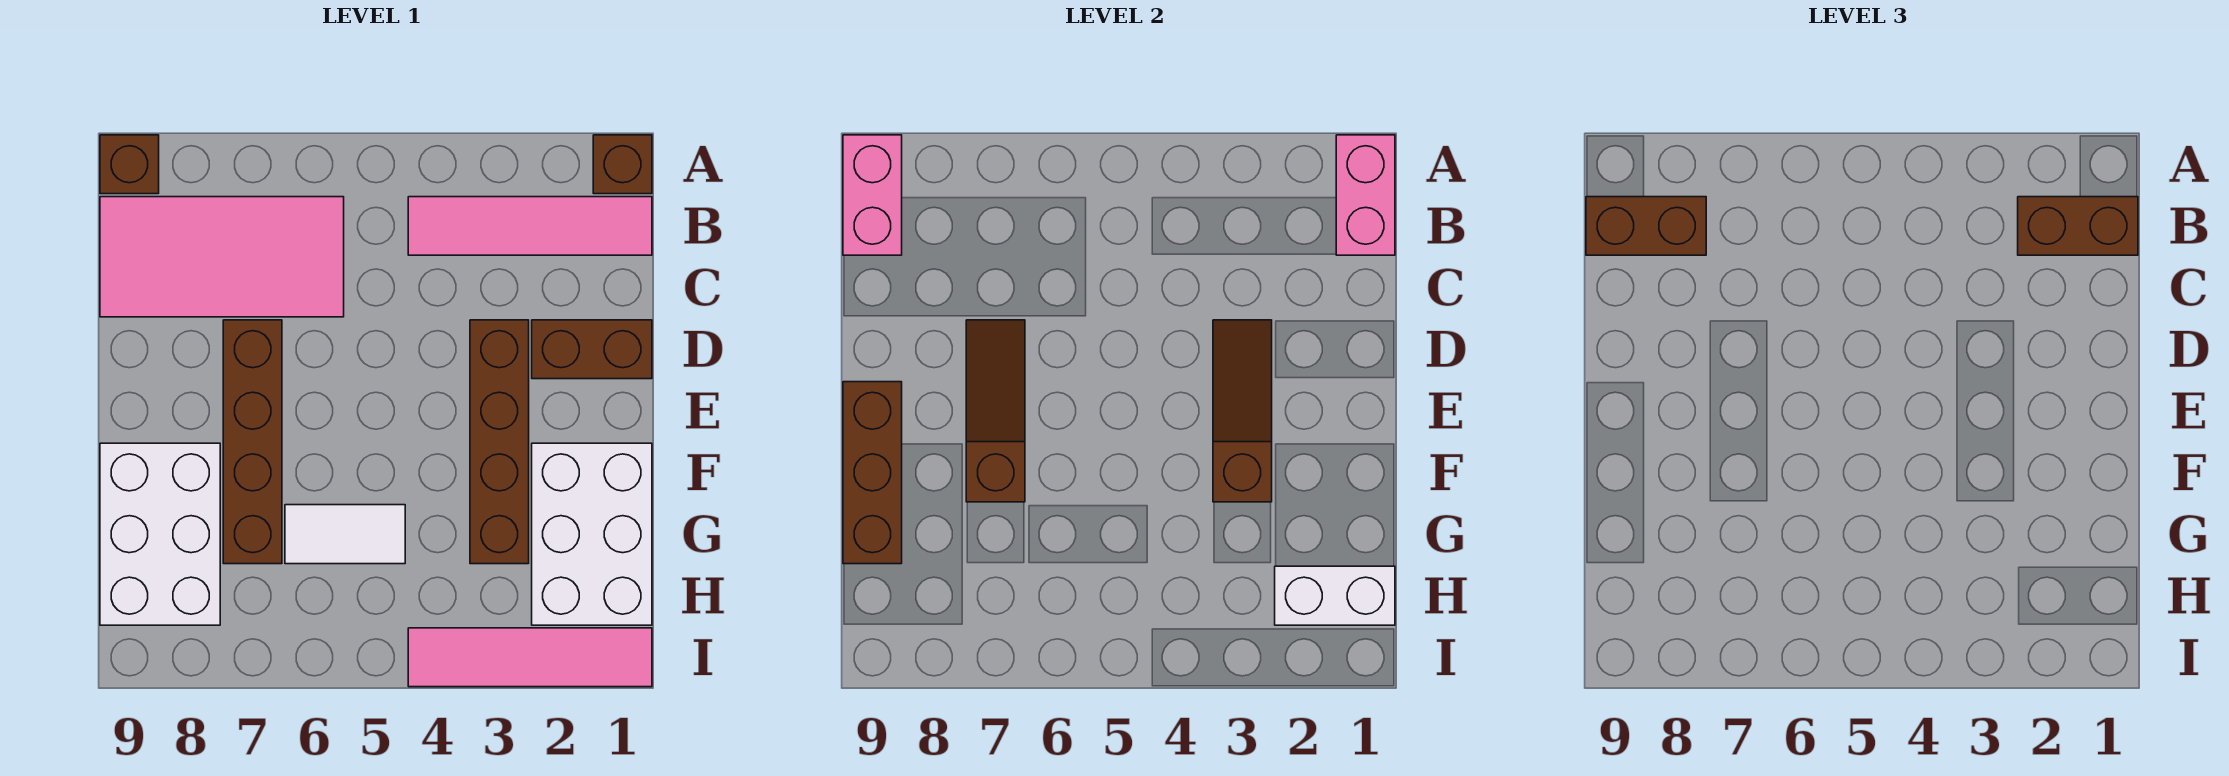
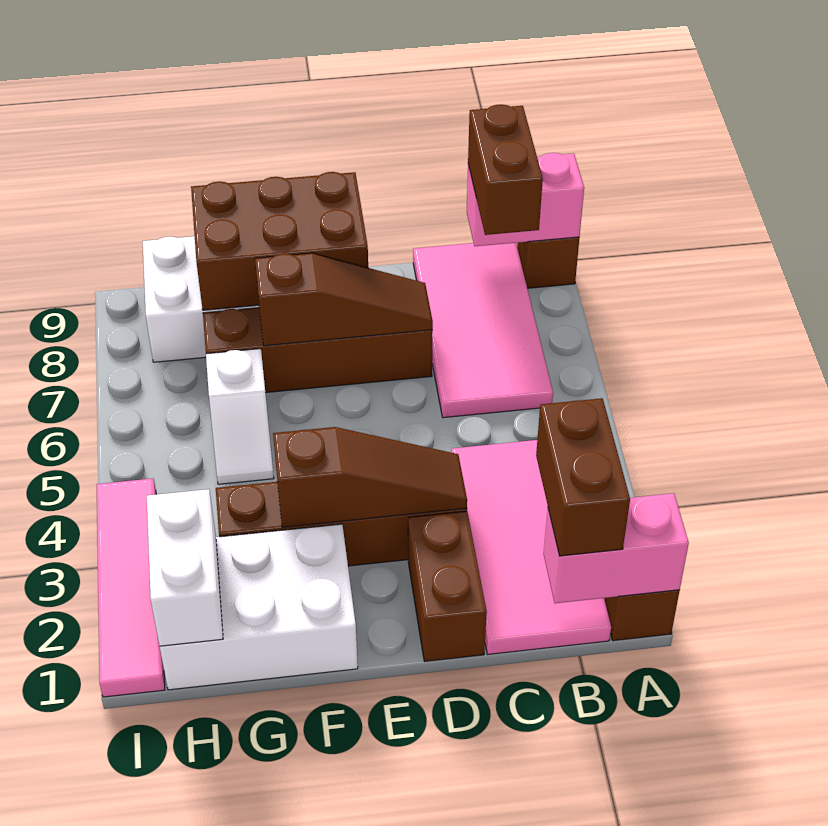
pink 1x4 tile [408,197,652,255] -> pink 2x4 tile [451,440,611,654]
brown 1x3 brick [843,382,902,564] -> brown 2x3 brick [191,172,368,310]
white 1x2 tile [285,505,405,564] -> white 1x2 slope [206,349,274,484]

